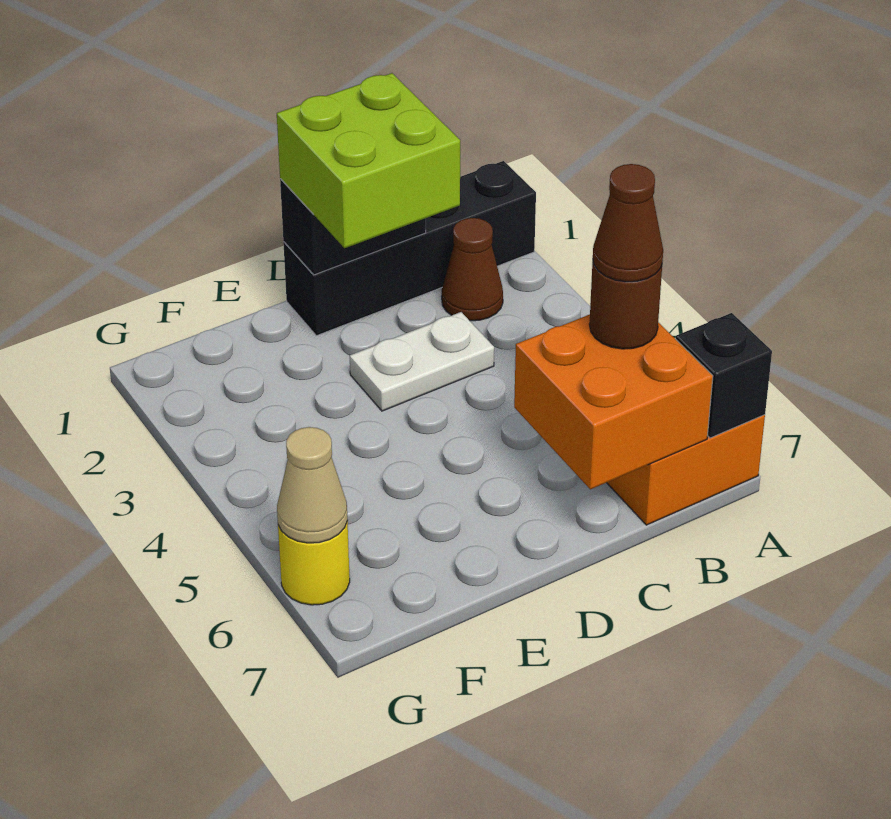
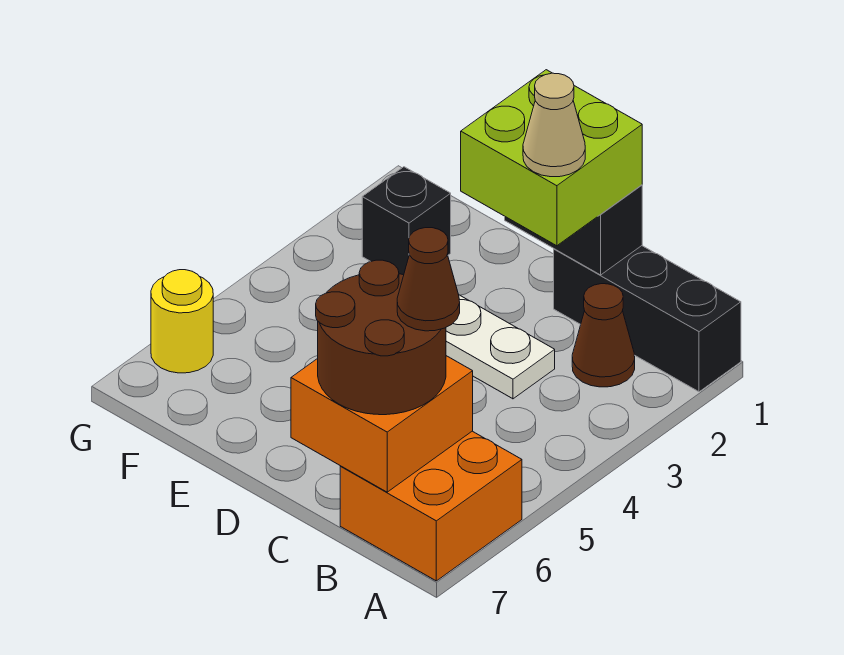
black 1x4 brick [283,161,536,336] -> black 1x3 brick [554,246,741,392]
black 1x1 brick [676,313,772,438] -> black 1x1 brick moved to [362,167,451,275]
brown 1x1 round brick [589,262,662,349] -> brown 2x2 round brick [316,260,446,415]
tan 1x1 cone [277,427,348,543] -> tan 1x1 cone moved to [523,73,585,177]

